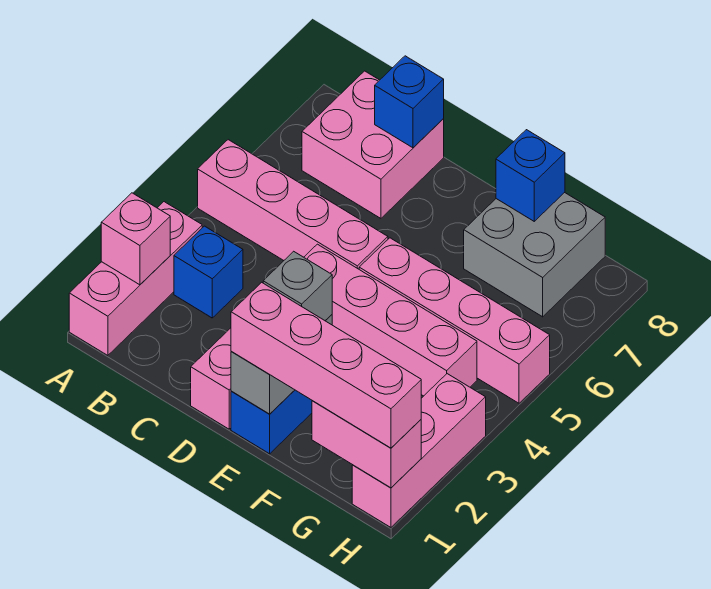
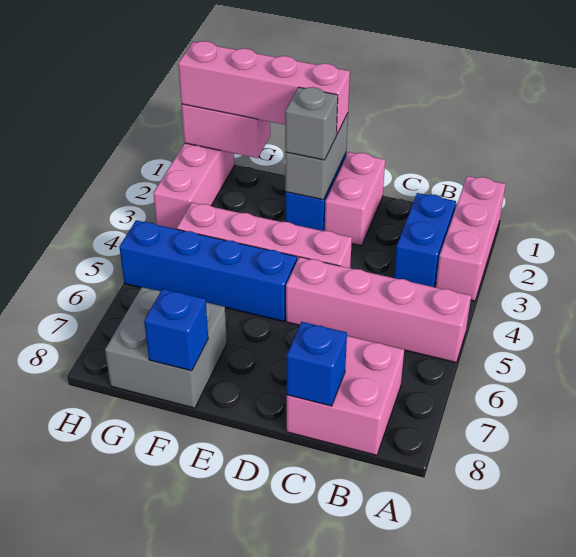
pink 1x1 brick [101,193,170,285] -> none
blue 1x1 brick [174,226,243,318] -> blue 1x2 brick [394,193,456,287]
pink 1x4 brick [359,238,550,403] -> blue 1x4 brick [119,220,297,321]

